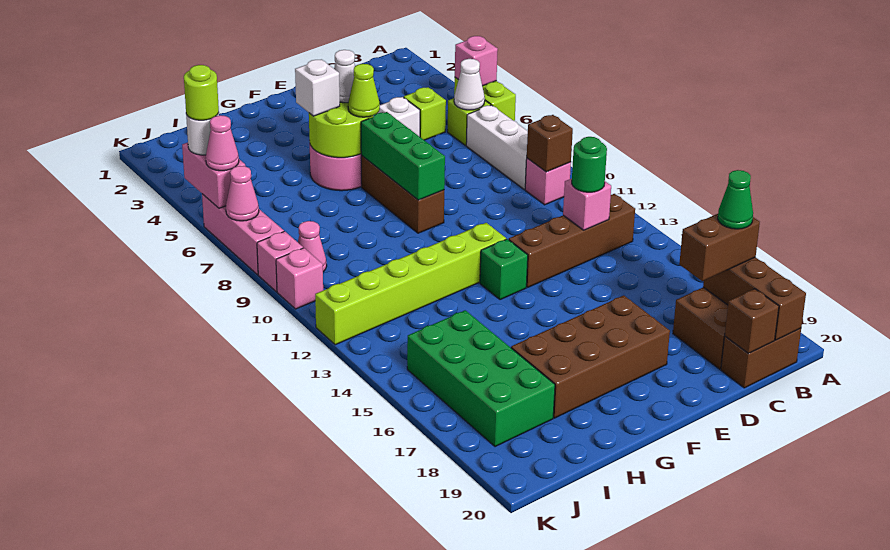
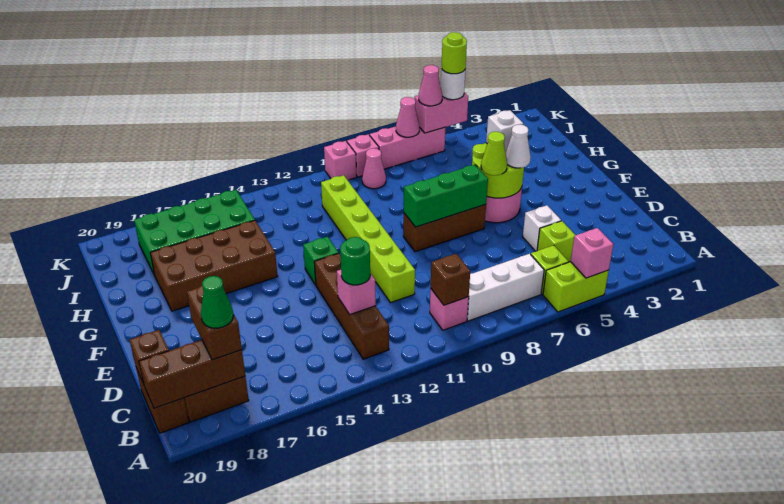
white 1x1 cone [454,59,485,110] -> none
brown 2x4 brick [511,295,670,418] -> brown 2x4 brick turned to [150,220,278,311]
lime 1x6 brick [315,223,506,345] -> lime 1x6 brick moved to [321,175,415,303]

